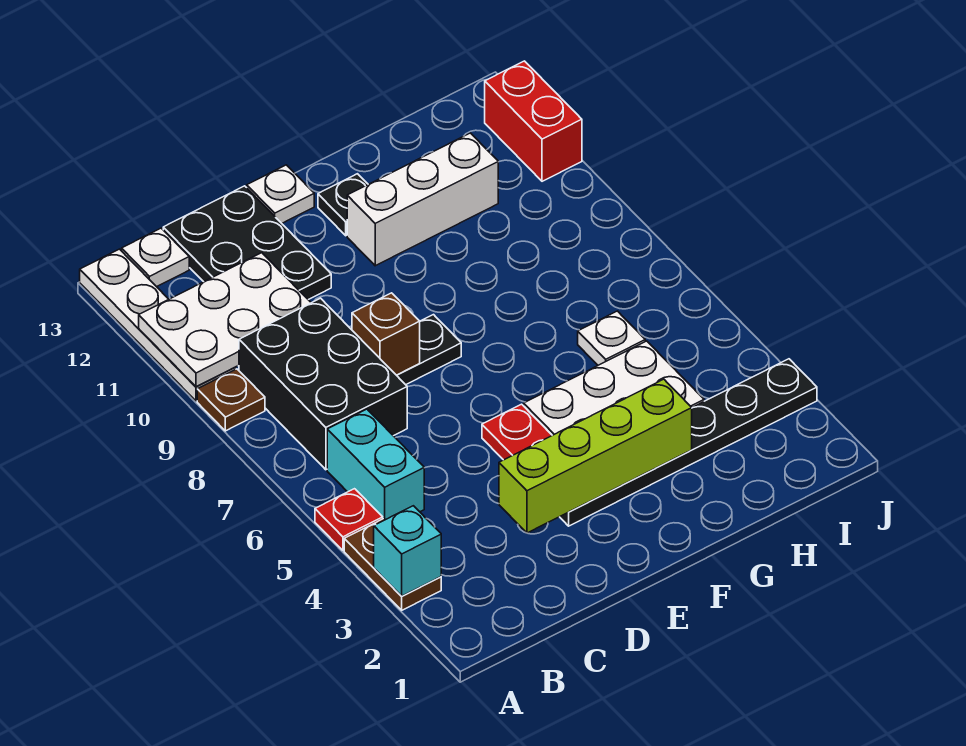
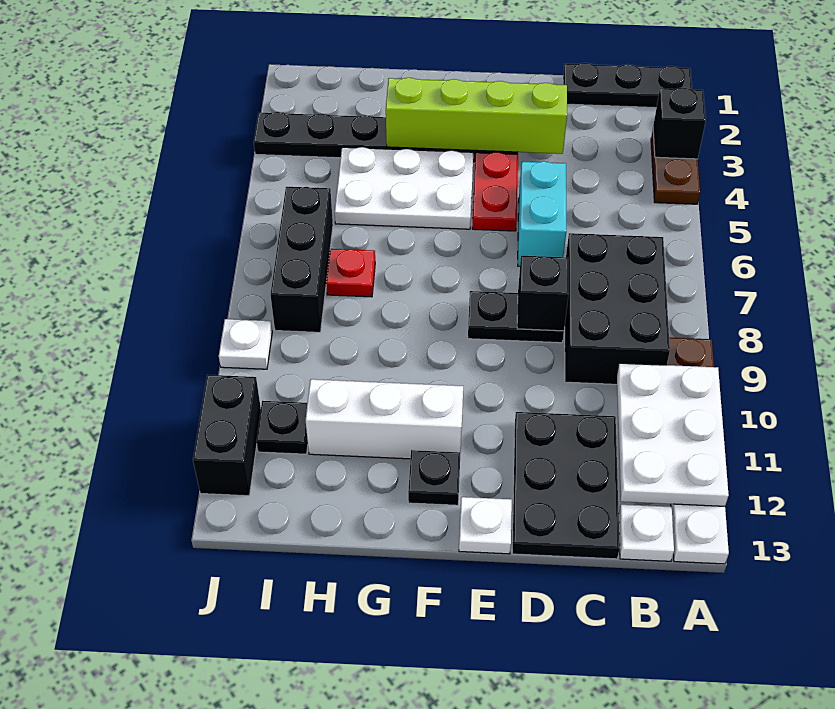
none -> black 1x3 plate [563,63,692,108]
cyan 1x1 brick [374,506,441,596] -> black 1x1 brick [653,88,706,159]
red 1x1 plate [315,489,383,550] -> red 1x1 plate moved to [326,249,375,297]
white 2x3 plate [139,253,311,387] -> white 2x3 plate turned to [617,363,729,506]
cyan 1x2 brick [327,409,424,520] -> cyan 1x2 brick moved to [518,161,566,266]
brown 1x1 brick [352,293,420,375] -> black 1x1 brick [517,256,569,331]
white 1x1 plate [578,311,645,365] -> white 1x1 plate moved to [219,319,272,369]
none -> black 1x3 brick [270,187,333,332]
none -> black 1x1 plate [256,401,308,454]
red 1x2 brick [485,61,582,181] -> black 1x2 brick [193,375,261,496]

